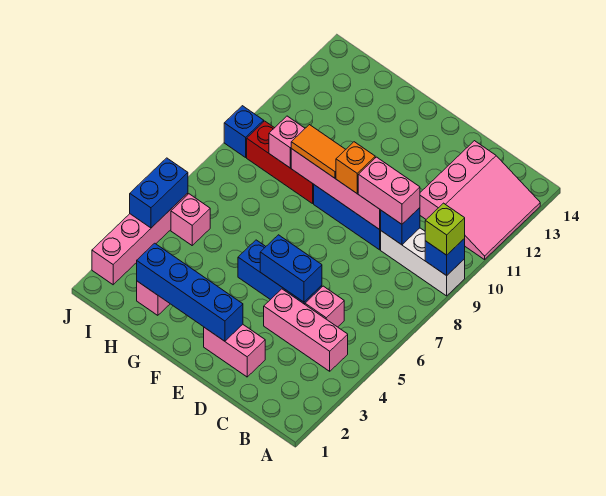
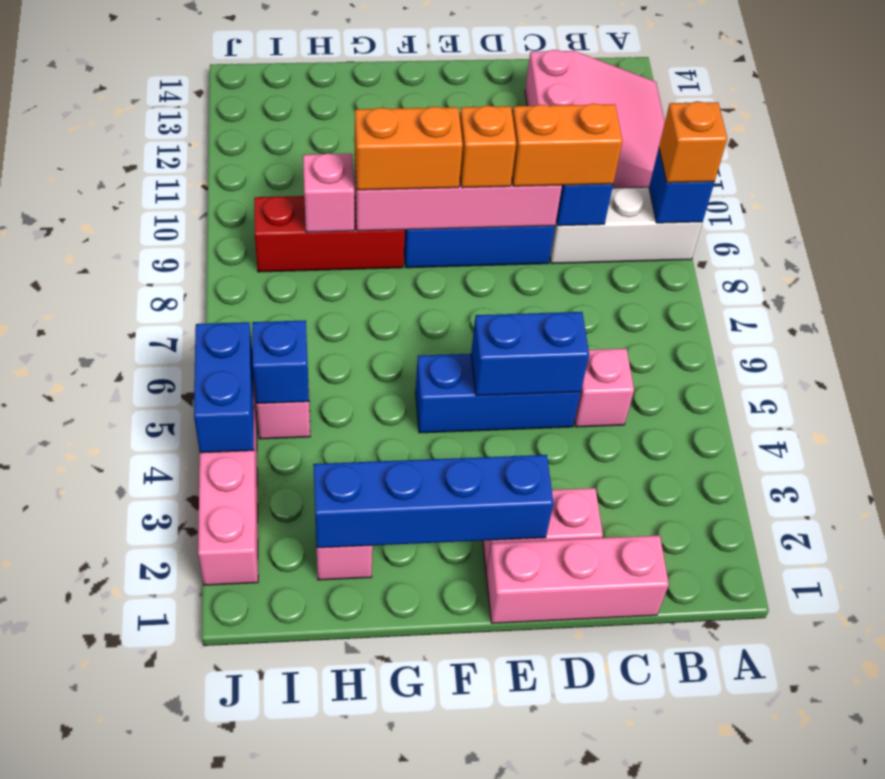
lime 1x1 brick [425,203,465,255] -> orange 1x1 brick [659,101,727,183]
pink 1x3 brick [264,289,348,371] -> pink 1x3 brick moved to [486,536,669,623]
pink 1x2 brick [358,157,420,224] -> orange 1x2 brick [512,103,622,186]
orange 1x2 tile [291,125,346,178] -> orange 1x2 brick [355,107,463,190]
blue 1x1 brick [224,106,264,157] -> blue 1x1 brick moved to [252,320,309,404]

